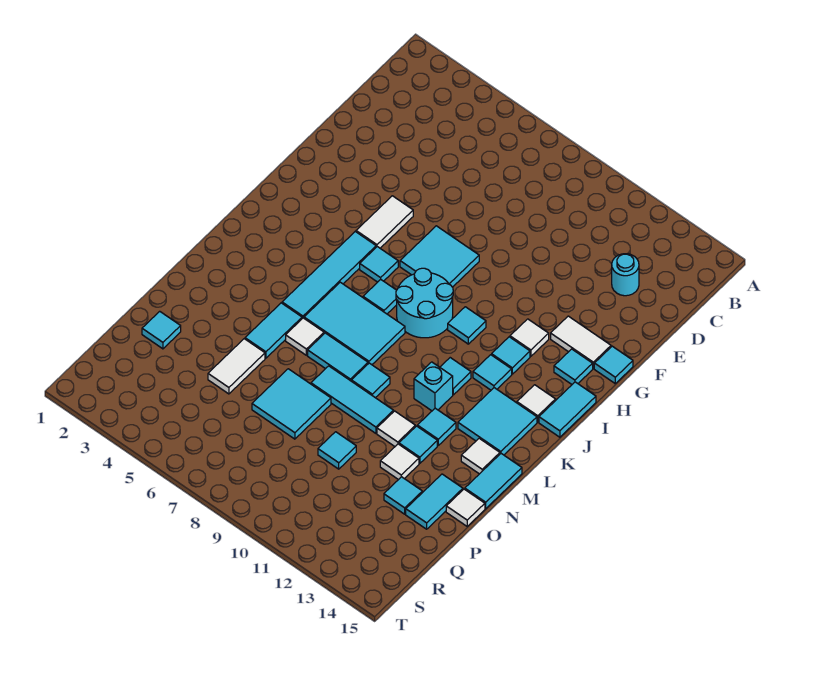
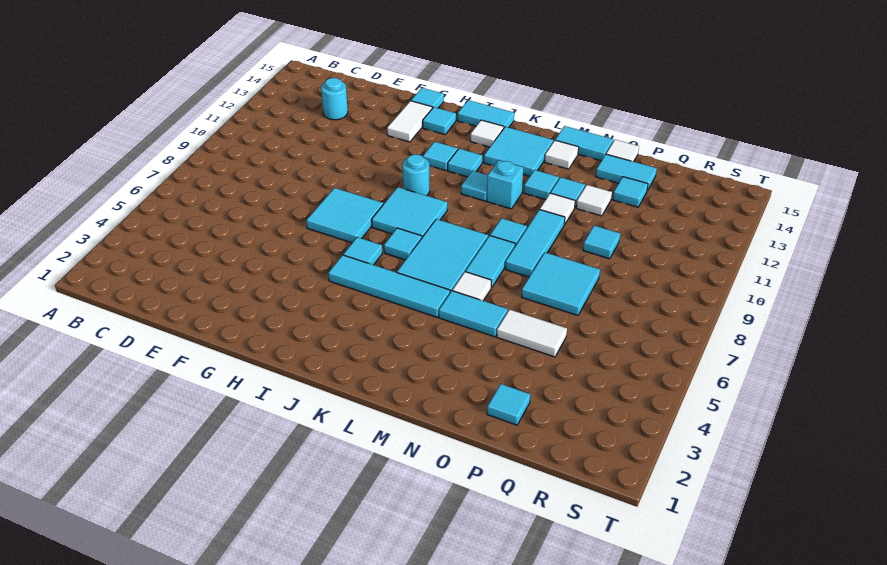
white 1x2 tile [356,196,413,248] -> none
white 1x1 tile [510,319,549,356] -> none
cyan 2x2 round brick [396,268,453,338] -> cyan 2x2 tile [372,187,447,237]
cyan 1x1 tile [448,307,486,344] -> cyan 1x1 round brick [402,154,430,196]

